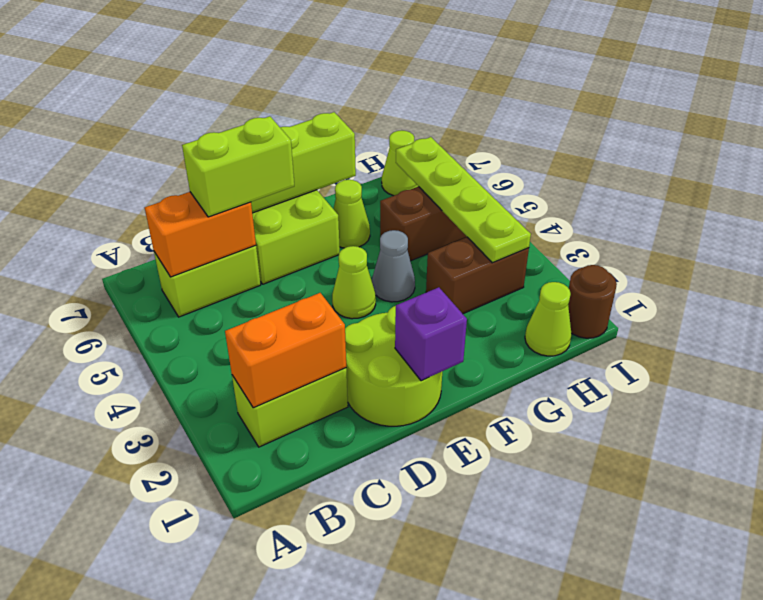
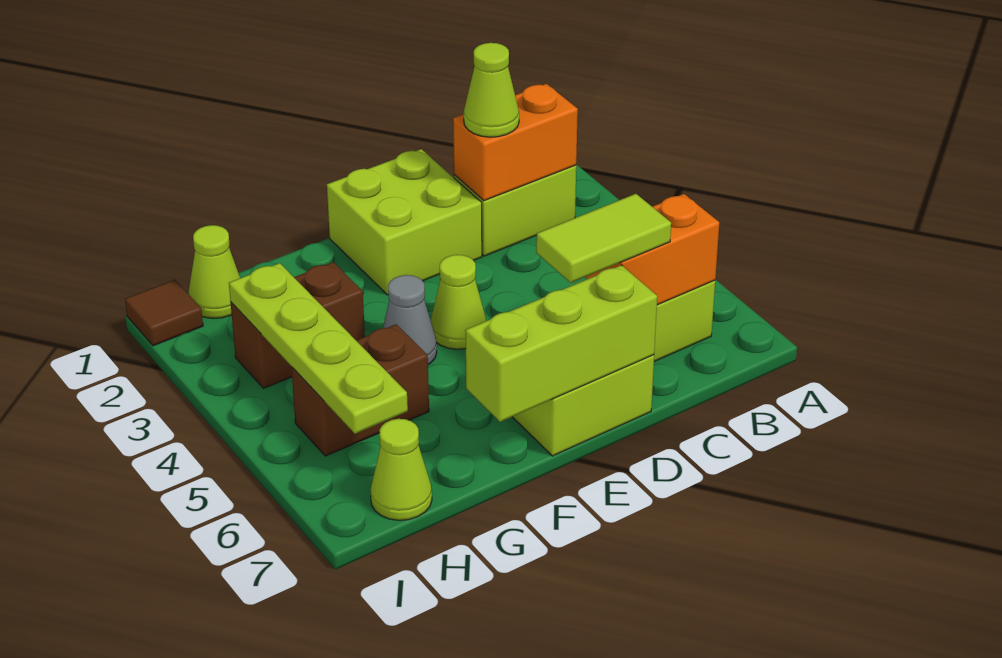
lime 1x2 brick [182,116,294,217] -> lime 1x2 tile [536,194,671,283]
lime 2x2 round brick [345,306,442,426] -> lime 2x2 brick [327,149,482,295]
purple 1x1 brick [395,287,467,381] -> none
lime 1x1 cone [334,180,370,248] -> lime 1x1 cone moved to [464,43,519,137]
brown 1x1 round brick [568,265,617,338] -> brown 1x1 tile [125,280,203,346]

